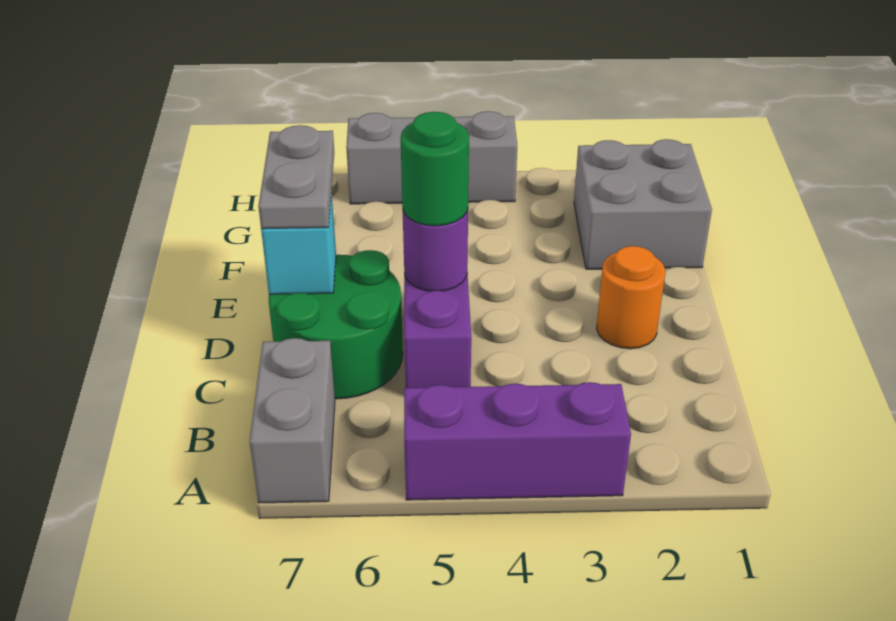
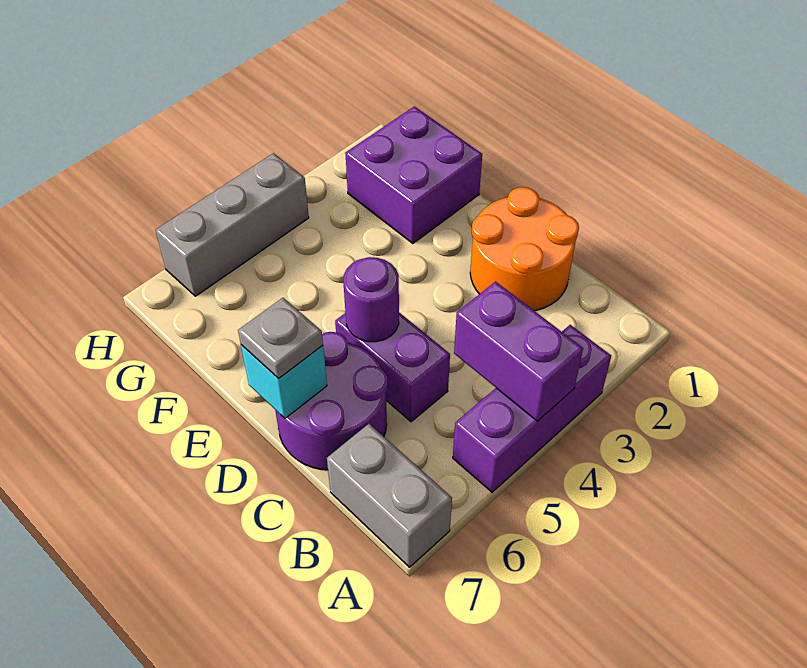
none -> purple 1x2 brick [454,282,583,421]
green 2x2 round brick [269,250,403,399] -> purple 2x2 round brick [275,332,388,470]
orange 1x1 round brick [597,246,665,349] -> orange 2x2 round brick [470,187,579,311]
green 1x1 round brick [401,112,469,226] -> none
grey 1x2 plate [258,125,334,229] -> grey 1x1 plate [238,298,323,379]
grey 2x2 brick [574,139,712,269] -> purple 2x2 brick [345,106,482,243]

